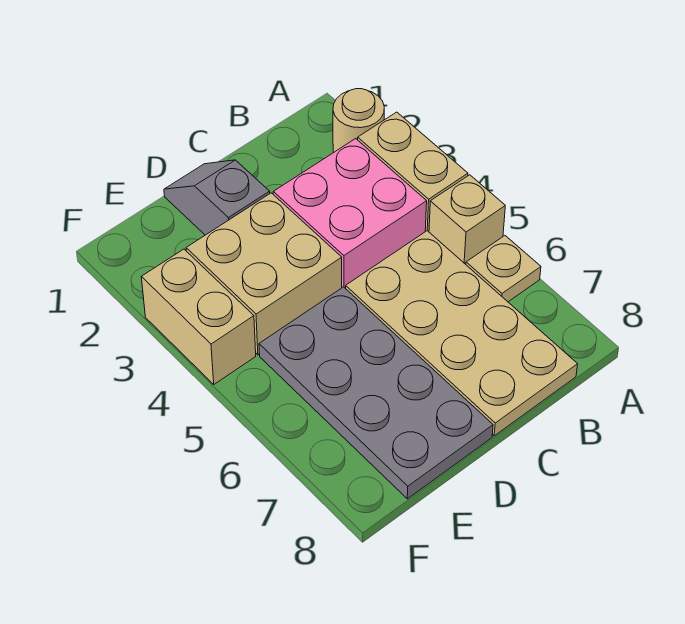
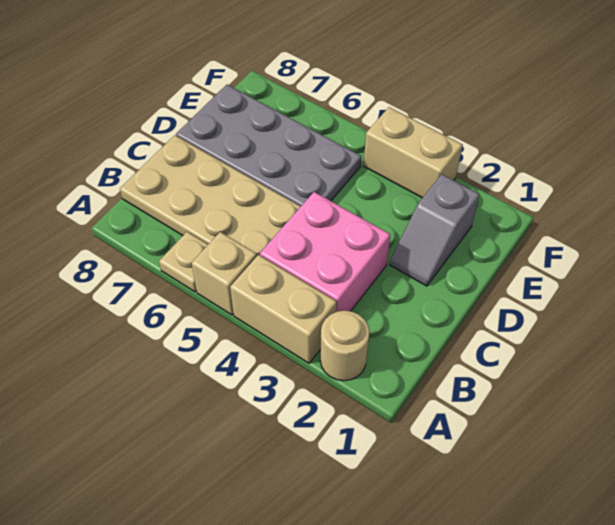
grey 1x2 slope [164,160,270,235] -> grey 1x2 slope turned to [390,174,480,286]
tan 2x2 brick [186,193,342,355] -> none

